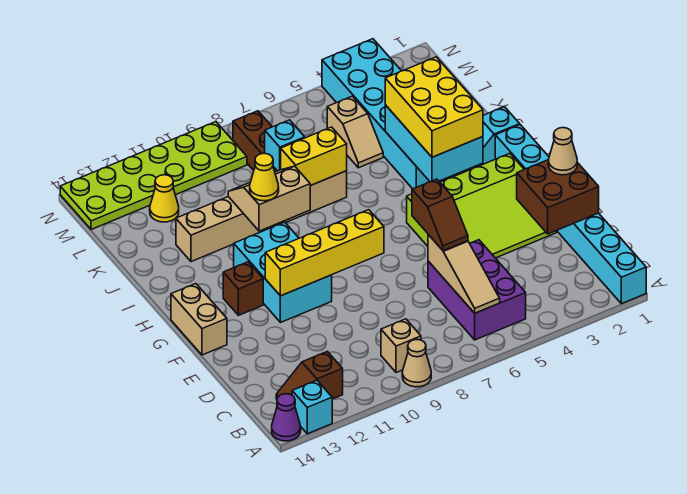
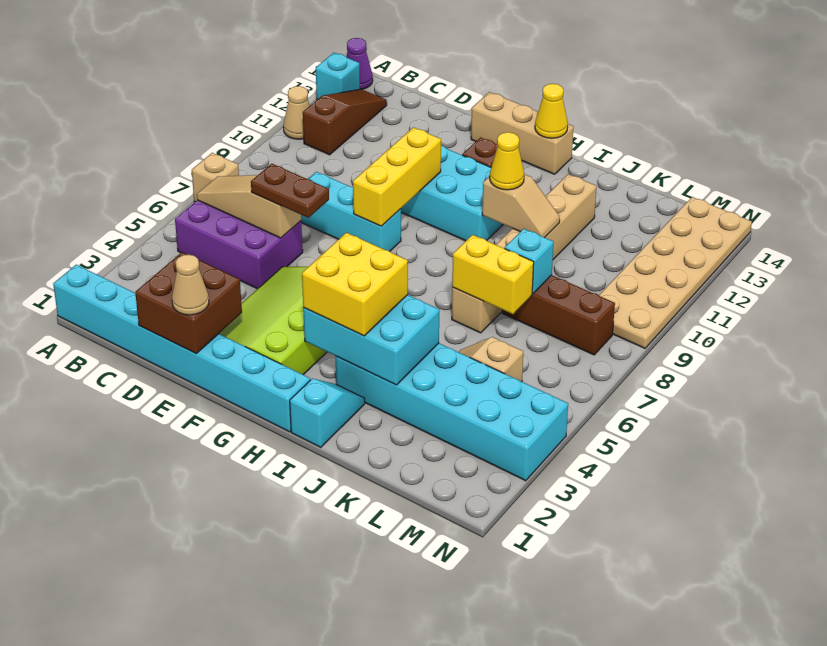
tan 1x1 cone [402,339,431,387] -> tan 1x1 cone moved to [283,86,310,139]
tan 1x1 brick [381,319,421,373] -> tan 1x1 brick moved to [192,153,239,202]
brown 1x2 slope [276,351,343,399] -> brown 1x3 slope [303,89,387,155]
brown 1x2 slope [412,179,468,251] -> brown 1x2 plate [251,164,329,218]
none -> cyan 1x3 brick [301,172,401,251]
yellow 1x4 brick [265,210,384,296] -> yellow 1x3 brick [353,127,441,226]
tan 1x2 brick [171,284,227,355] -> tan 1x3 brick [471,92,574,174]
yellow 2x3 brick [385,57,483,157] -> yellow 2x2 brick [302,233,408,336]
tan 2x2 slope [228,166,310,231] -> tan 1x2 slope [482,174,560,238]
yellow 1x2 brick [281,127,347,186] -> yellow 1x2 brick turned to [452,235,534,314]
yellow 1x1 cone [150,175,179,222] -> yellow 1x1 cone moved to [535,84,568,138]
lime 2x6 plate [60,122,247,230] -> tan 2x6 plate [599,197,752,348]

